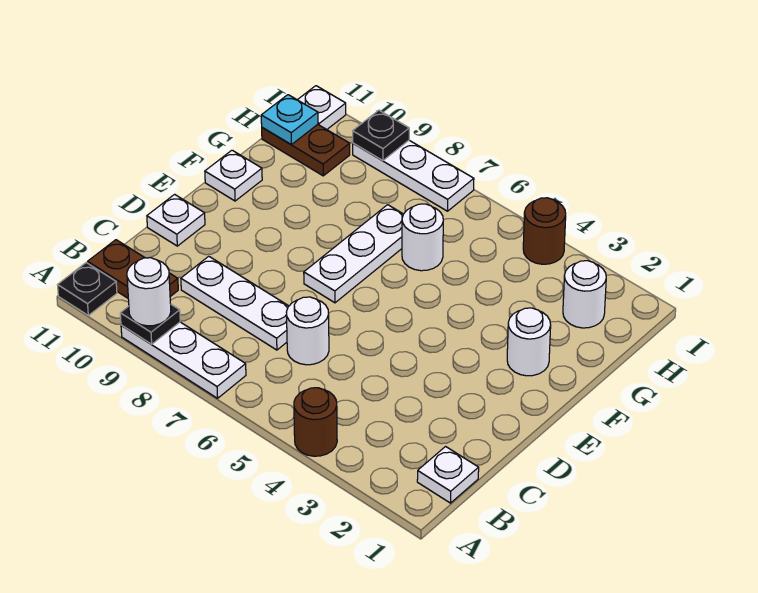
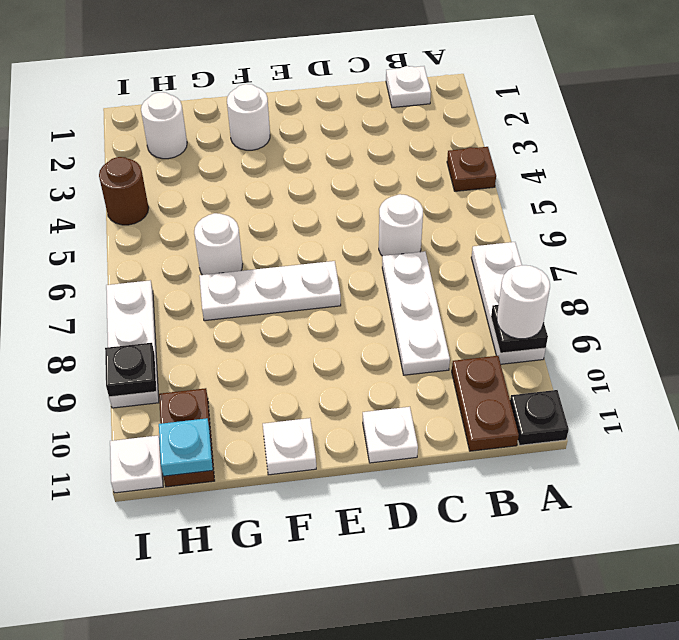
brown 1x1 round brick [294,388,337,456] -> brown 1x1 plate [447,147,496,191]

